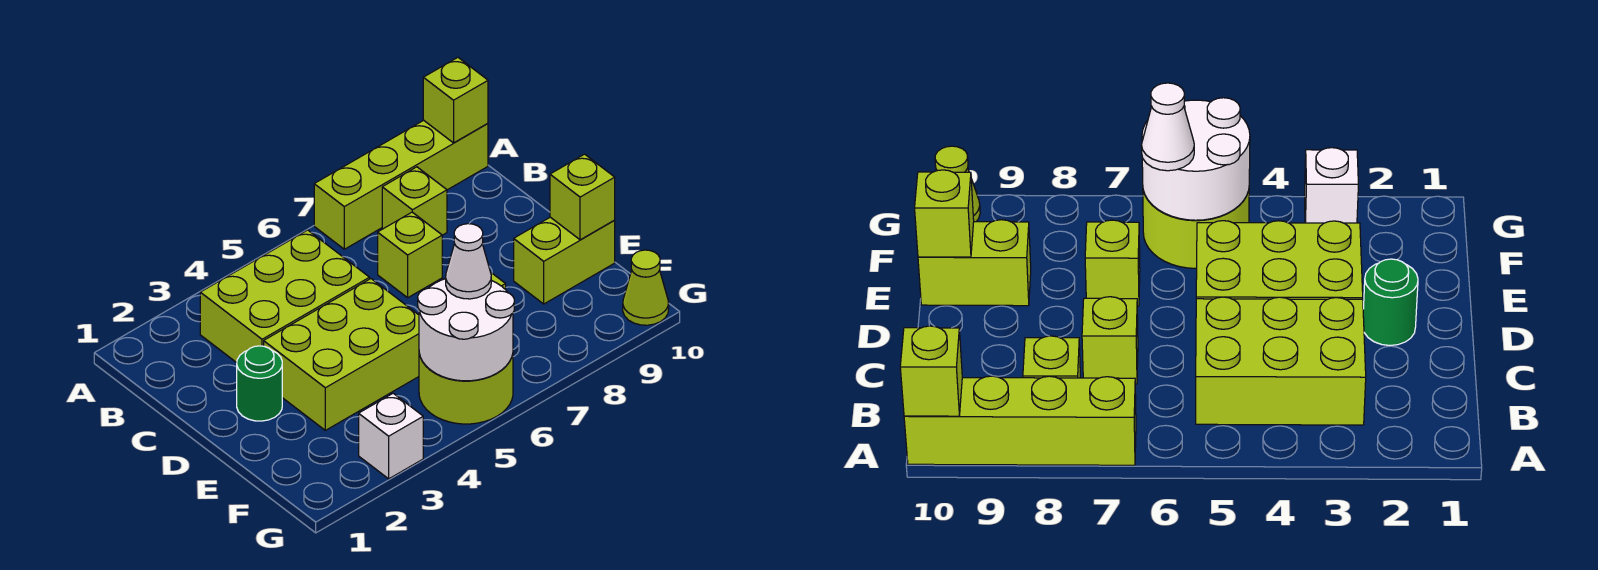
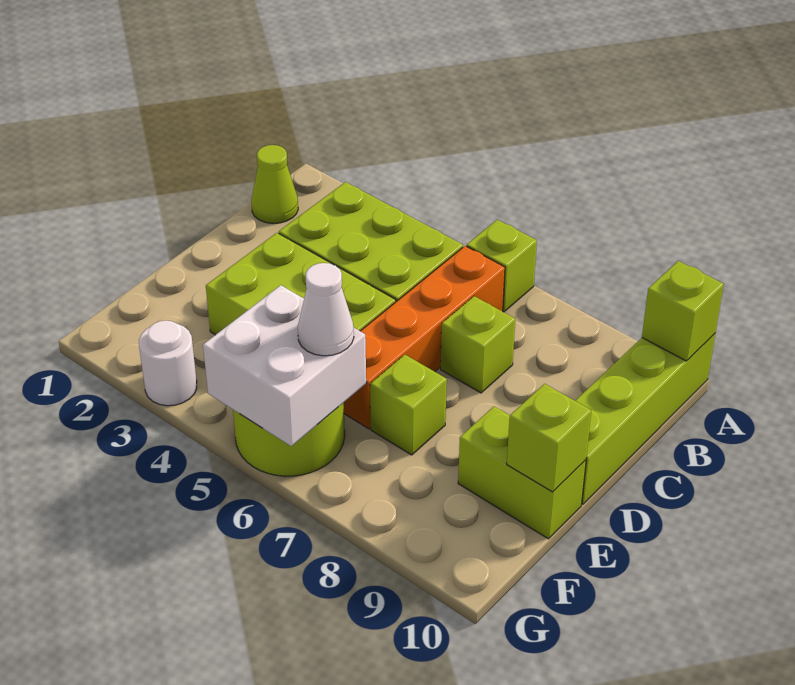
lime 1x4 brick [314,120,488,249] -> lime 1x4 brick turned to [575,334,715,504]
none -> orange 1x4 brick [344,246,505,429]
lime 1x1 brick [382,167,447,235] -> lime 1x1 brick moved to [467,220,537,312]
green 1x1 round brick [237,346,282,421] -> none
white 2x2 round brick [418,279,514,381] -> white 2x2 brick [203,285,366,446]
white 1x1 brick [359,393,423,479] -> white 1x1 round brick [139,321,197,406]
lime 1x1 cone [623,250,669,325] -> lime 1x1 cone moved to [251,145,298,223]

